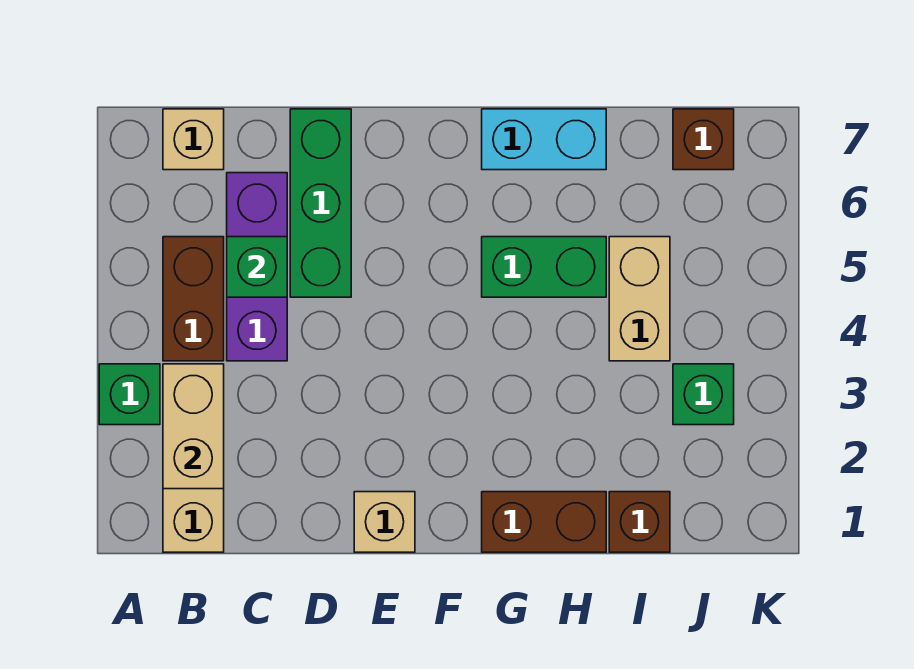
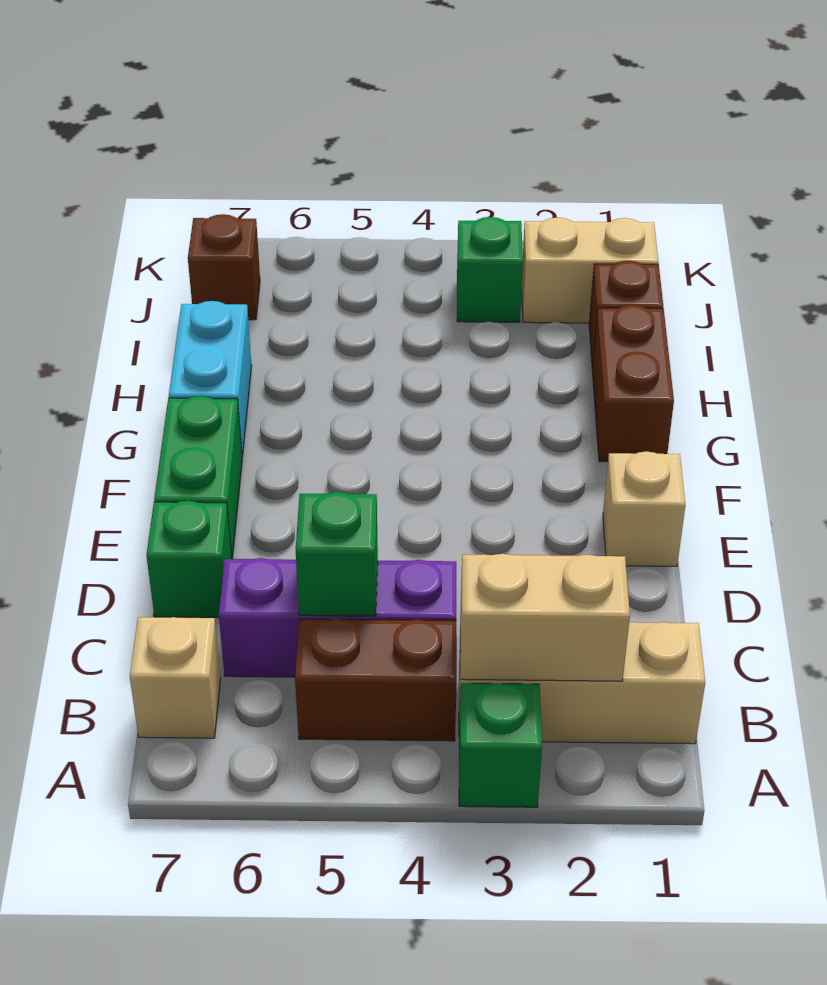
green 1x3 brick [290,109,351,297] -> green 1x1 brick [146,501,231,618]
green 1x2 brick [482,237,606,297] -> green 1x2 brick moved to [154,396,242,559]
tan 1x2 brick [609,237,670,361] -> tan 1x2 brick moved to [522,218,659,323]

